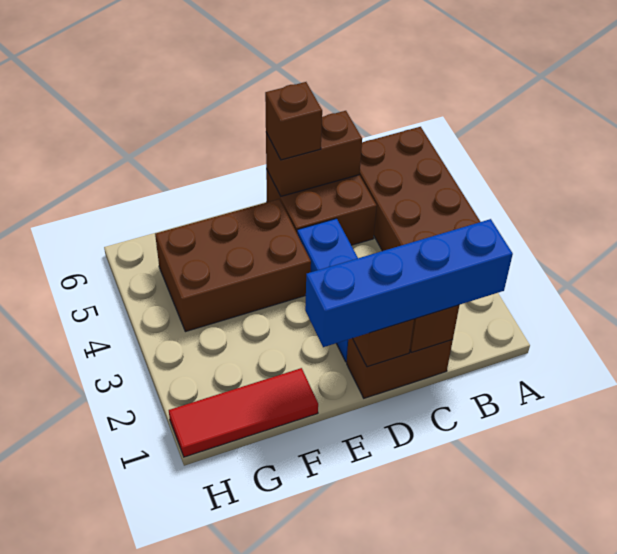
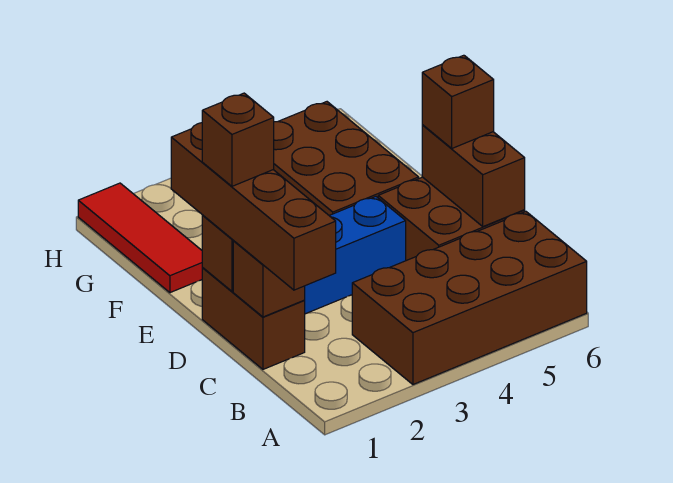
blue 1x4 brick [305,219,513,347] -> brown 1x4 brick [171,123,336,290]
none -> brown 1x1 brick [202,93,274,186]

